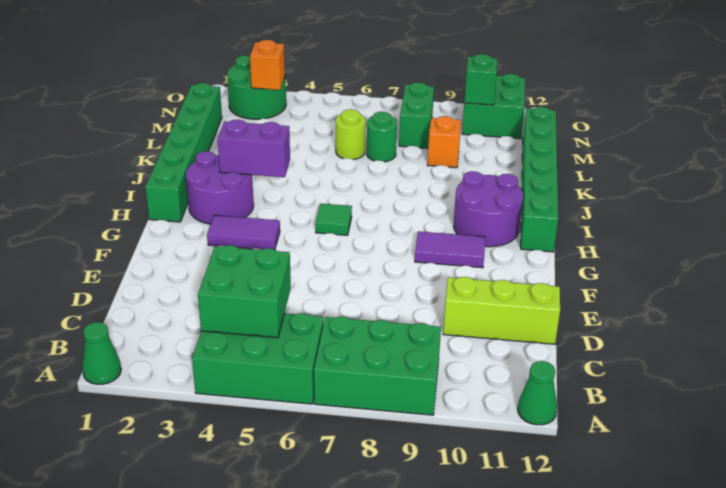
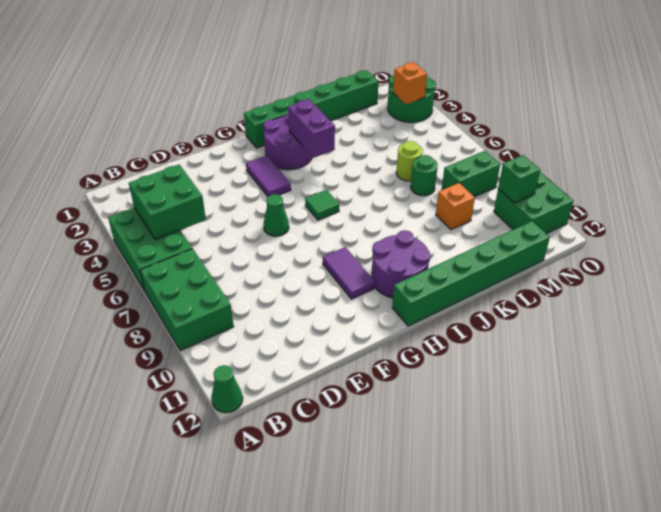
green 1x1 cone [82,322,121,384] -> green 1x1 cone moved to [264,194,289,236]
lime 1x3 brick [443,277,560,344] -> none

